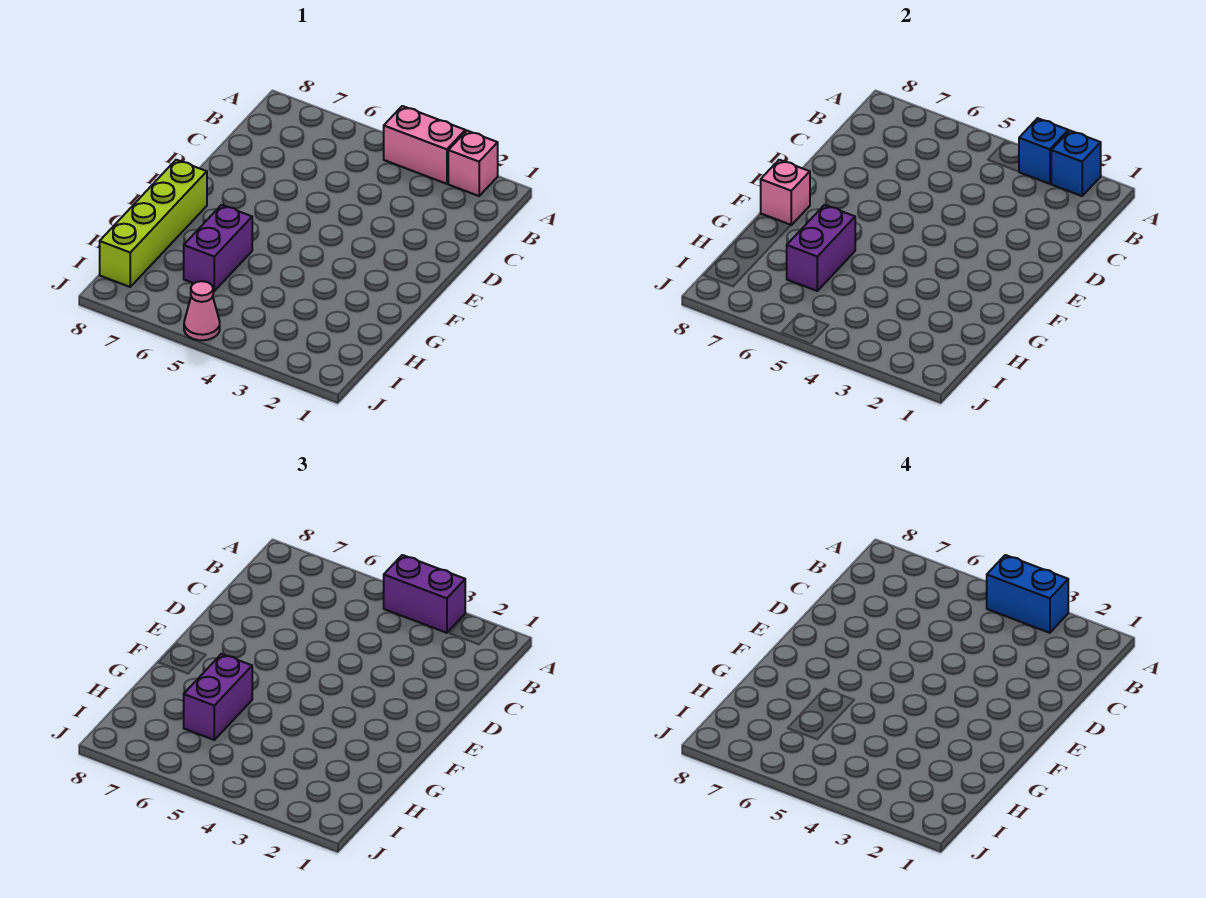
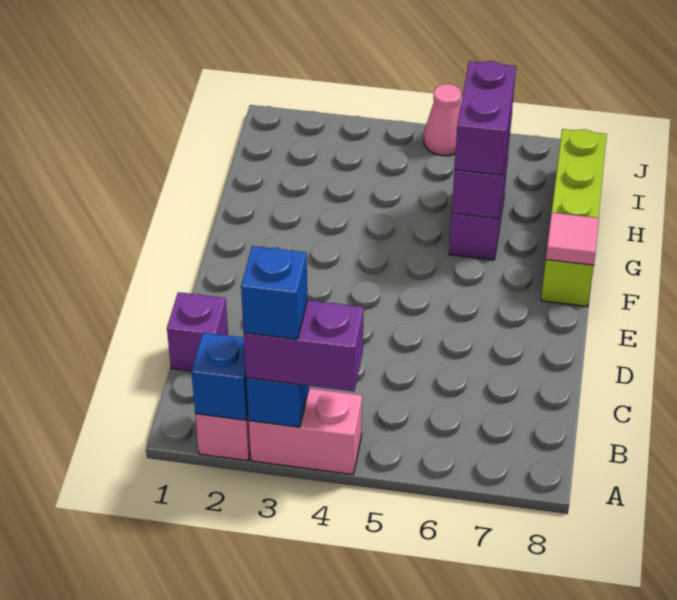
blue 1x2 brick [987,555,1068,633] -> blue 1x1 brick [241,246,307,339]
none -> purple 1x1 brick [167,292,228,371]
pink 1x1 brick [761,160,810,225] -> pink 1x1 tile [546,213,599,265]

